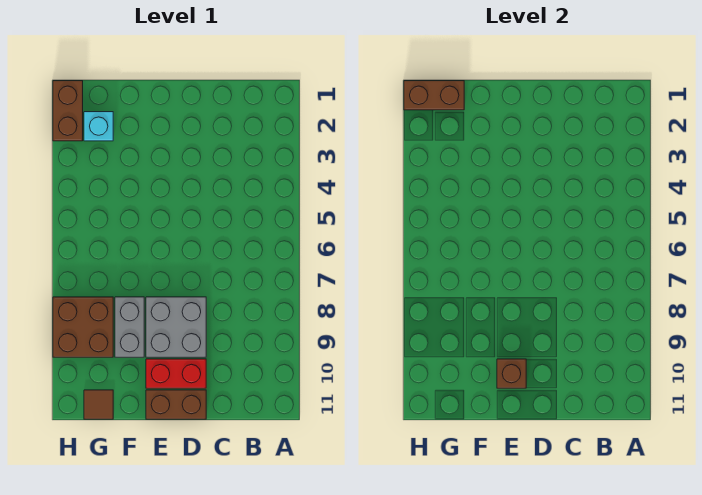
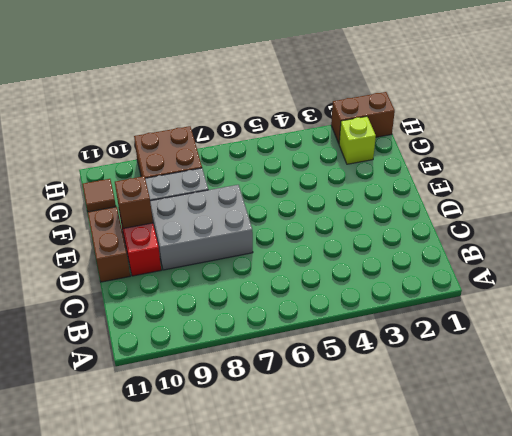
grey 2x2 brick [146,297,206,357] -> grey 2x3 brick [150,185,253,270]
brown 1x2 brick [404,81,464,110] -> none
cyan 1x1 brick [84,112,113,141] -> lime 1x1 brick [339,116,376,164]

